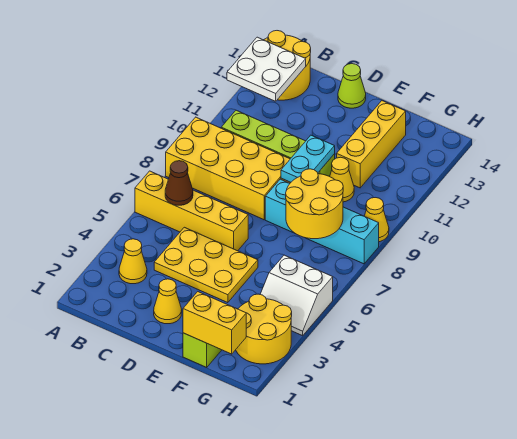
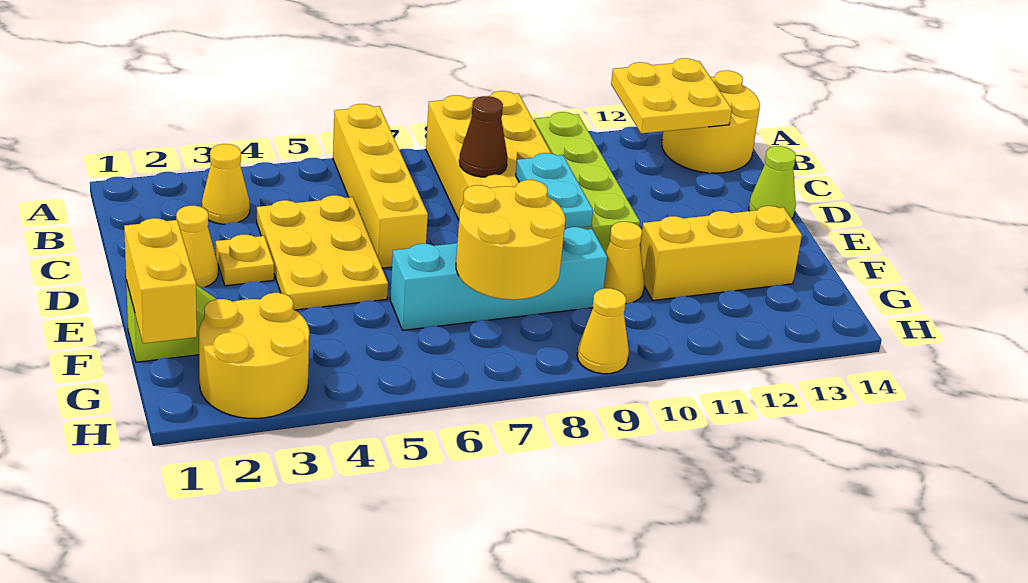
white 2x2 plate [227,37,306,101] -> yellow 2x2 plate [611,58,732,133]
brown 1x1 cone [165,161,193,205] -> brown 1x1 cone moved to [459,96,508,177]
none -> yellow 1x1 plate [216,235,274,286]
cyan 1x4 brick [265,179,379,264] -> cyan 1x4 brick turned to [390,227,607,330]
cyan 1x2 plate [281,135,335,182] -> cyan 1x2 plate turned to [516,153,593,229]
white 2x2 slope [260,255,333,336] -> none

